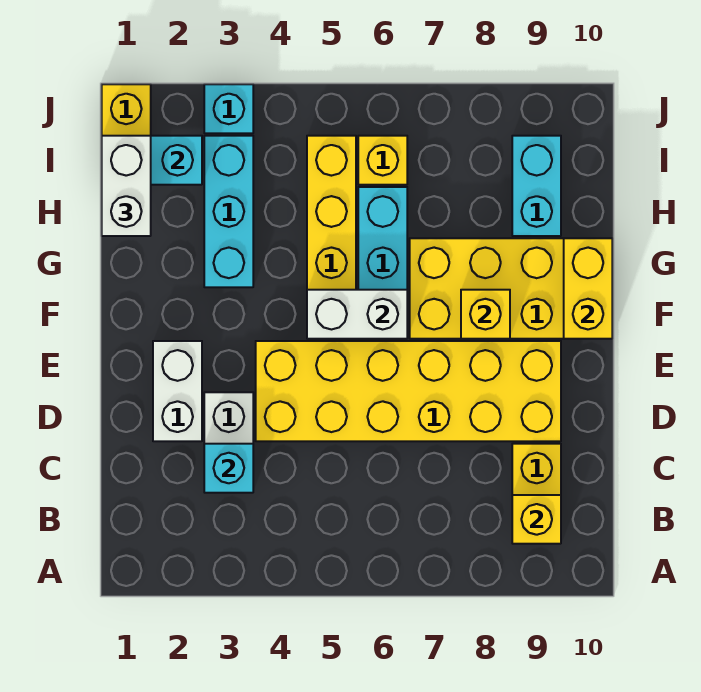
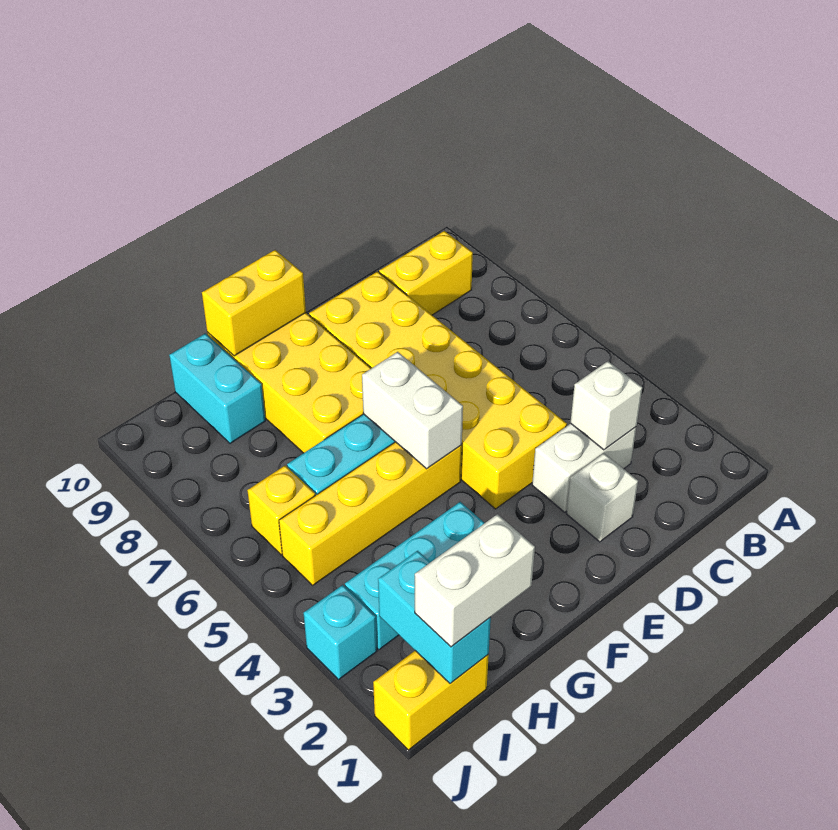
yellow 1x1 brick [512,495,561,544] -> none
cyan 1x1 brick [204,444,253,493] -> white 1x1 brick [570,361,642,450]
white 1x2 brick [153,341,202,441] -> white 1x1 brick [566,453,638,542]
yellow 1x1 brick [461,290,510,339] -> none
cyan 1x2 brick [512,136,561,236] -> cyan 1x2 brick turned to [169,333,265,443]

